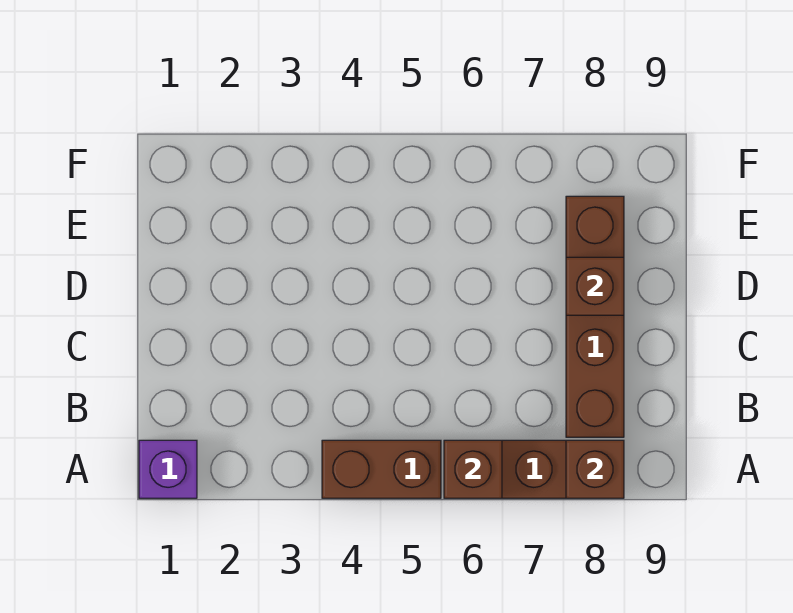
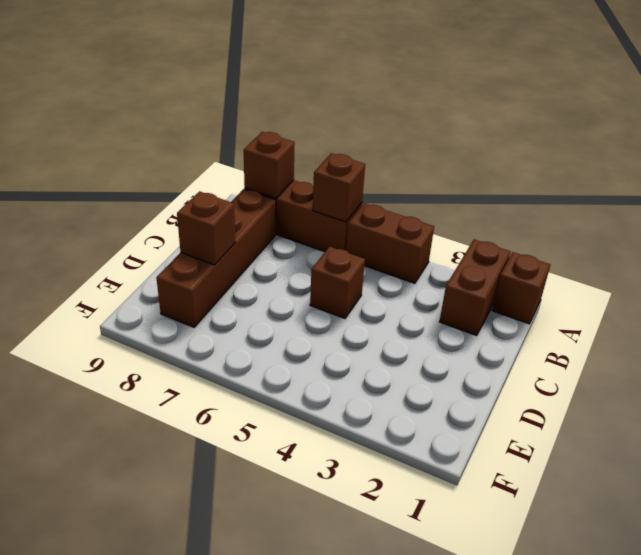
purple 1x1 brick [139,440,197,498] -> brown 1x1 brick [492,252,550,324]
none -> brown 1x2 brick [440,239,511,336]
none -> brown 1x1 brick [310,247,365,318]

